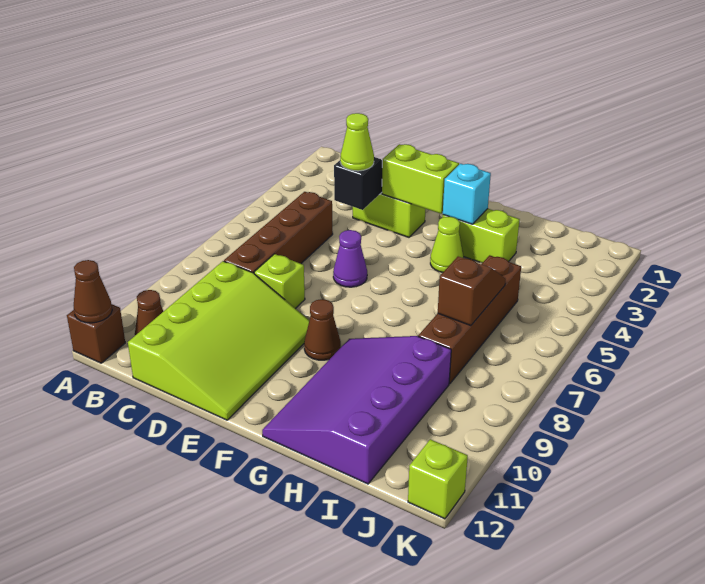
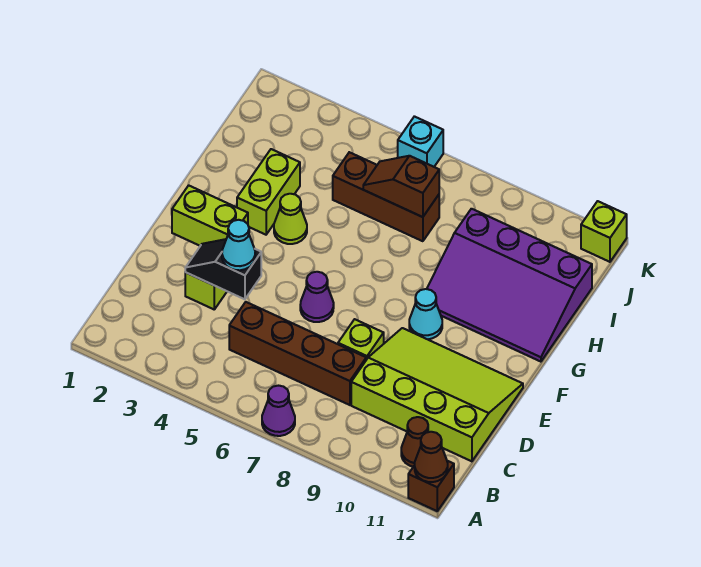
none -> purple 1x1 cone [262,386,295,436]
lime 1x1 cone [340,113,374,171] -> cyan 1x1 cone [222,220,255,270]
lime 1x2 brick [382,144,459,214] -> lime 1x2 brick turned to [172,185,248,246]
brown 1x1 cone [304,299,341,360] -> cyan 1x1 cone [409,289,442,339]
cyan 1x1 brick [443,164,491,224] -> cyan 1x1 brick moved to [398,116,443,167]
brown 1x4 brick [418,255,521,384] -> brown 1x3 brick [333,152,439,241]

